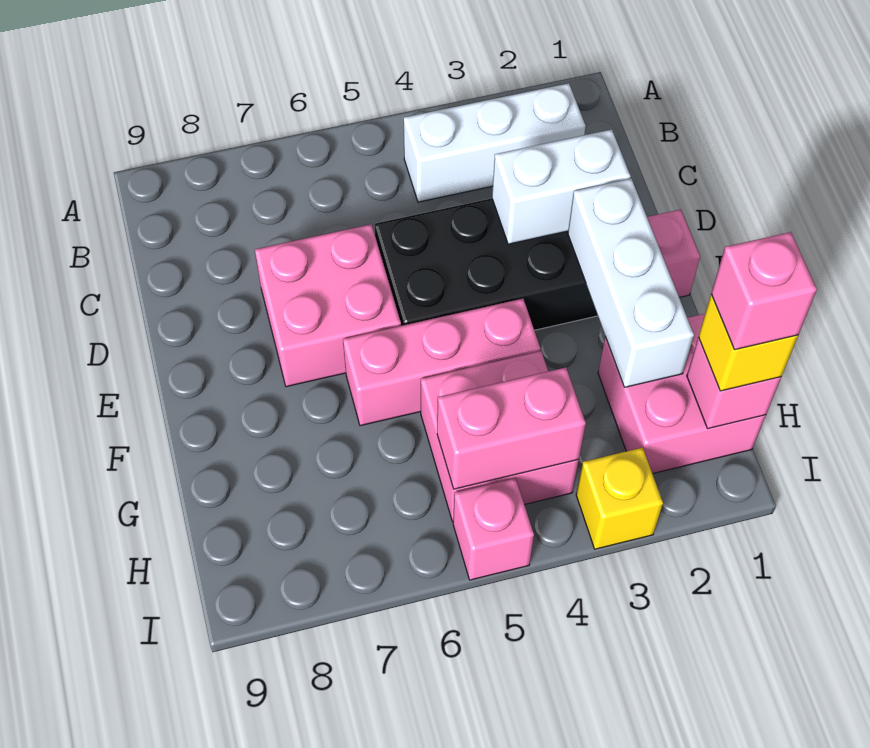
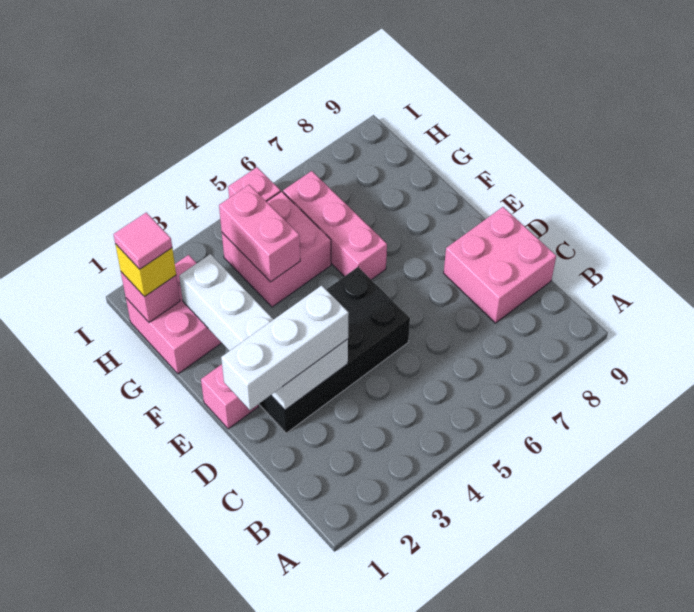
white 1x3 brick [404,83,586,202] -> white 1x3 brick moved to [221,285,349,410]
pink 2x2 brick [255,224,401,387] -> pink 2x2 brick moved to [444,207,556,323]
pink 1x3 brick [343,299,541,426] -> pink 1x3 brick turned to [283,171,387,280]
pink 1x1 brick [711,232,817,350] -> pink 1x1 tile [114,213,172,269]
pink 1x2 brick [437,368,586,489] -> pink 1x2 brick turned to [219,185,300,282]
yellow 1x1 brick [576,448,663,549] -> none

